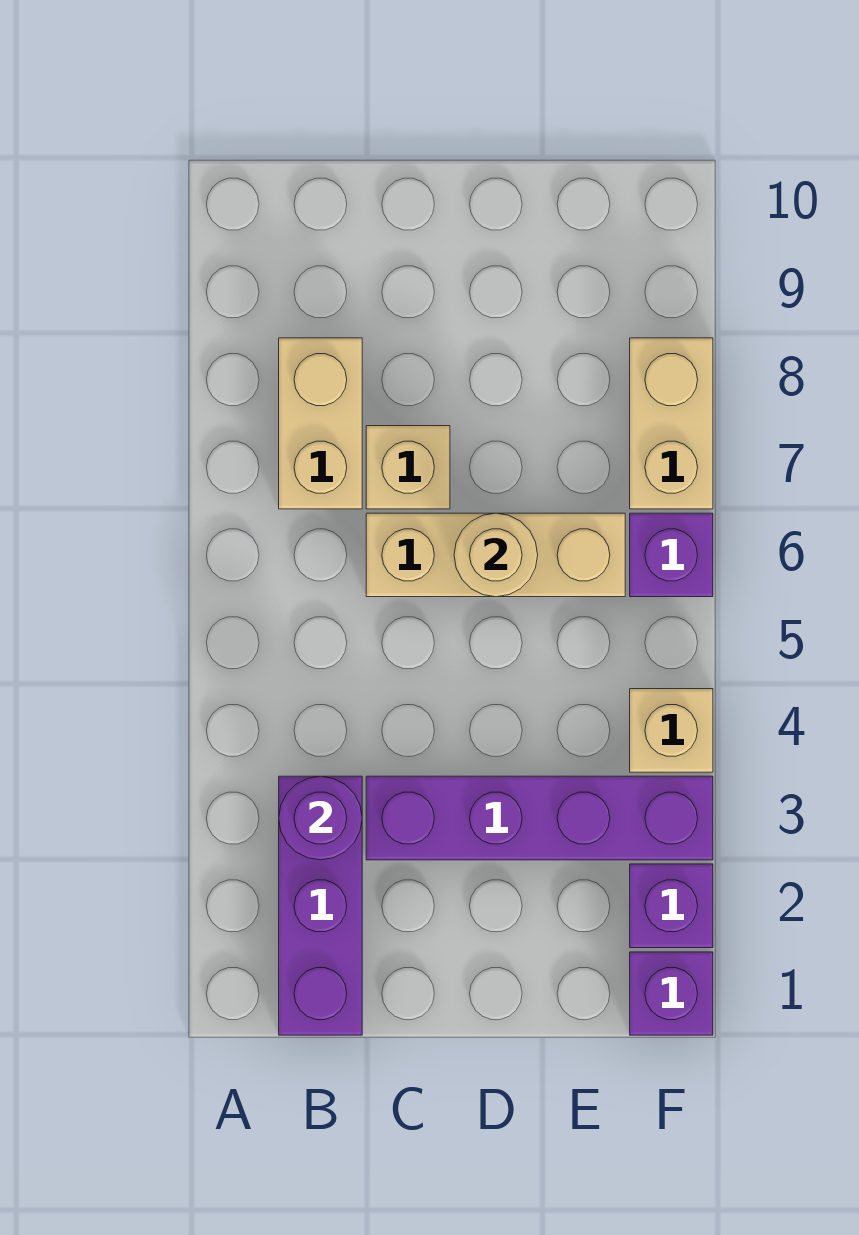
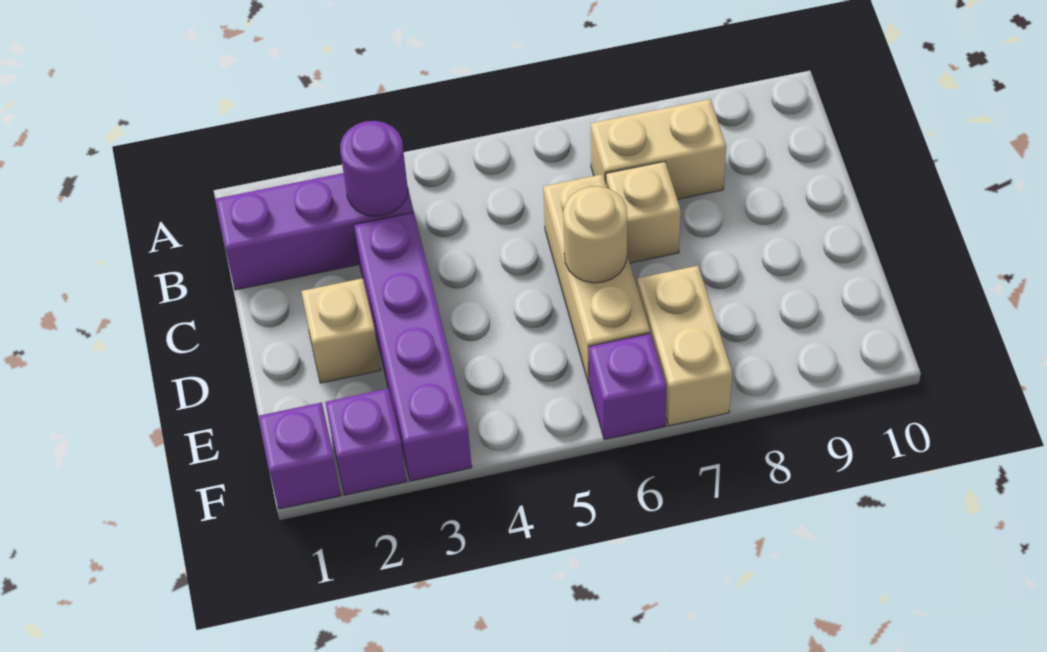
tan 1x1 brick [630,689,713,772] -> tan 1x1 brick moved to [301,278,381,383]
tan 1x2 brick [630,338,713,509] -> tan 1x2 brick turned to [637,266,732,426]

